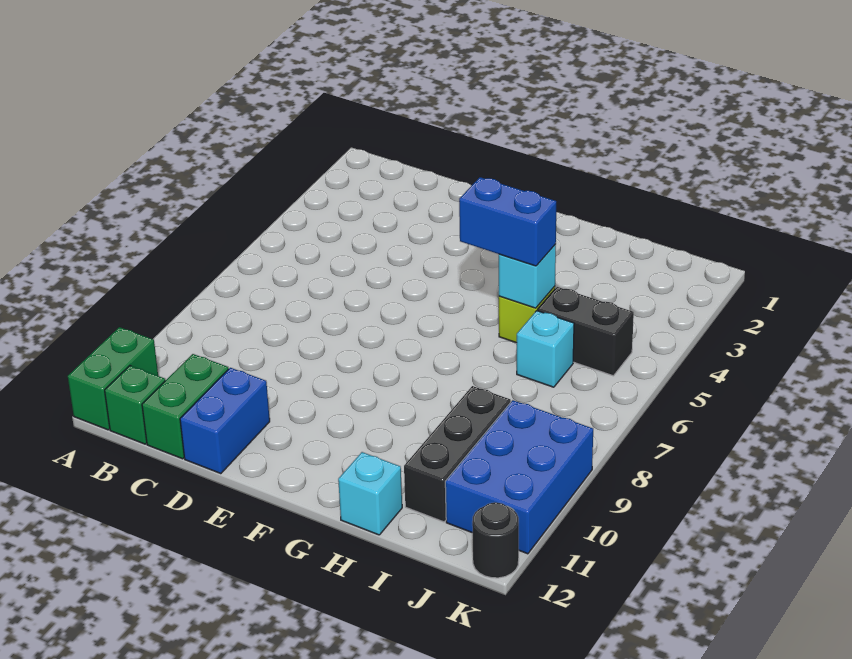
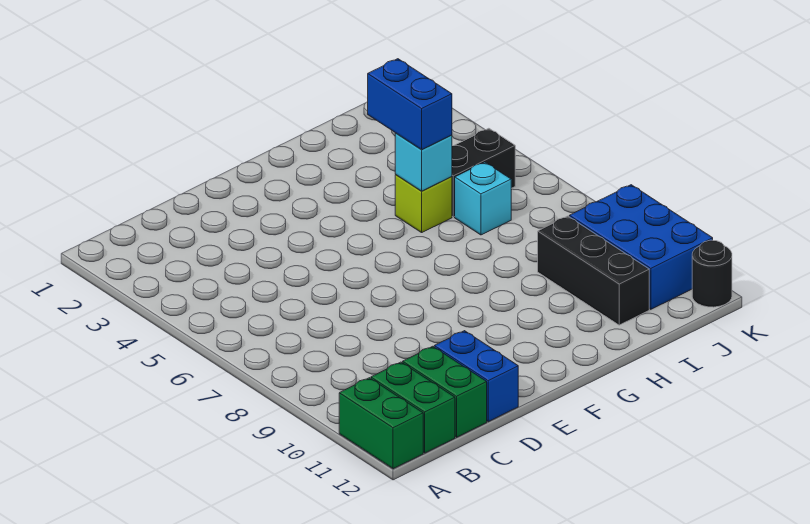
green 1x1 brick [105,366,165,444] -> green 1x2 brick [371,362,455,453]
blue 1x2 brick [459,177,556,266] -> blue 1x2 brick turned to [368,59,452,150]
cyan 1x1 brick [338,452,402,535] -> none

